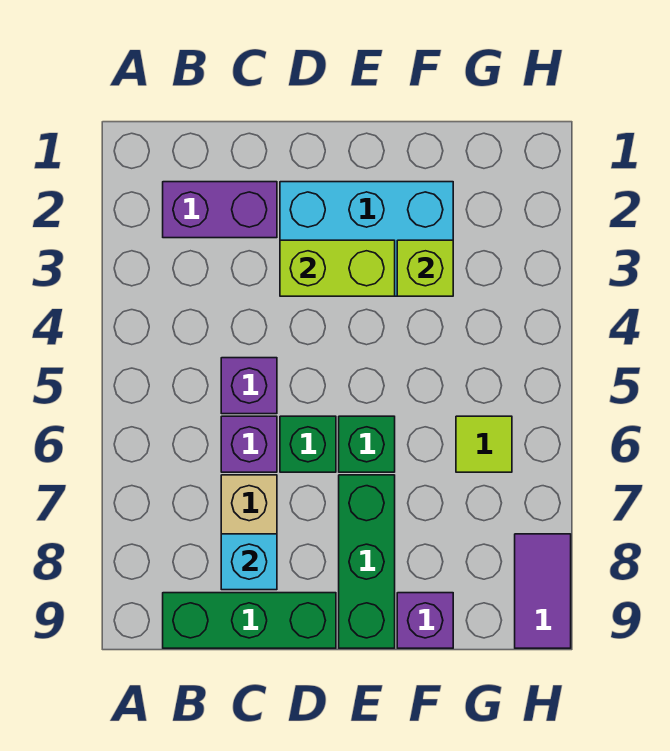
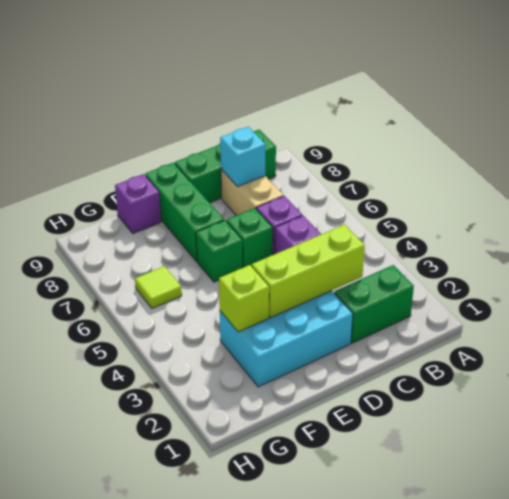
purple 1x2 brick [163,182,277,238] -> green 1x2 brick [334,265,414,343]
lime 1x2 brick [280,240,395,296] -> lime 1x3 brick [252,225,365,317]
purple 1x2 tile [515,534,571,648] -> none

